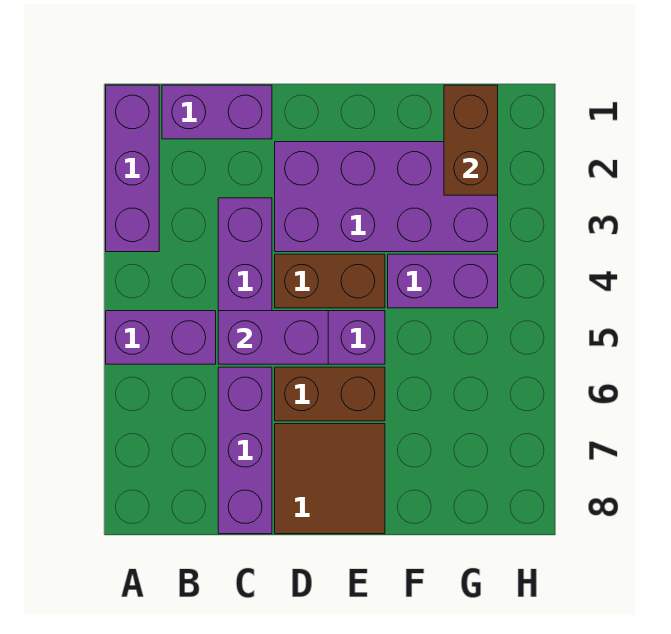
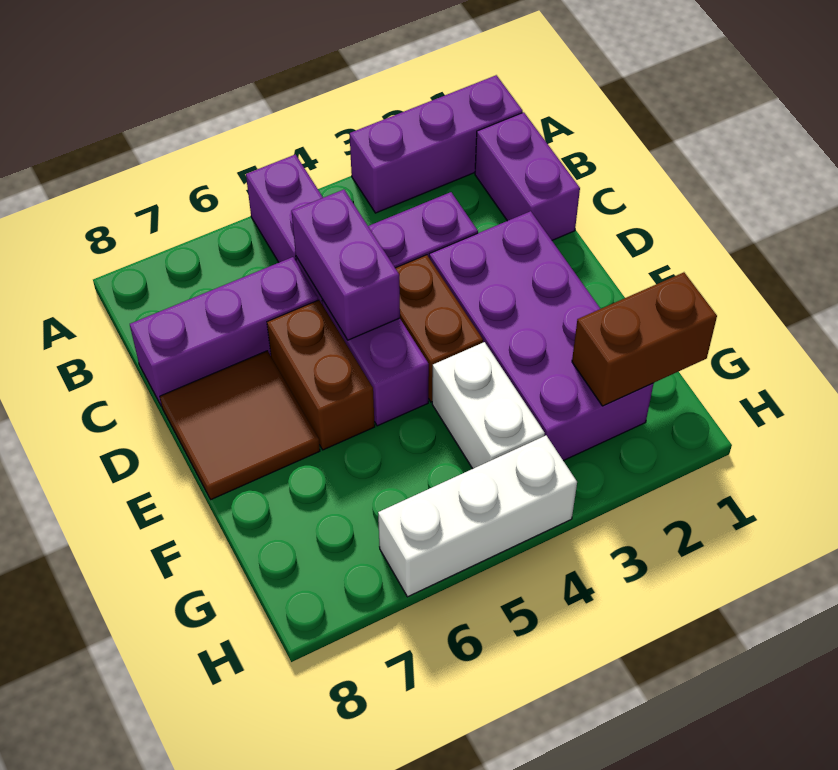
purple 1x2 brick [388,254,498,308] -> white 1x2 brick [432,342,545,469]
none -> white 1x3 brick [378,436,577,597]

